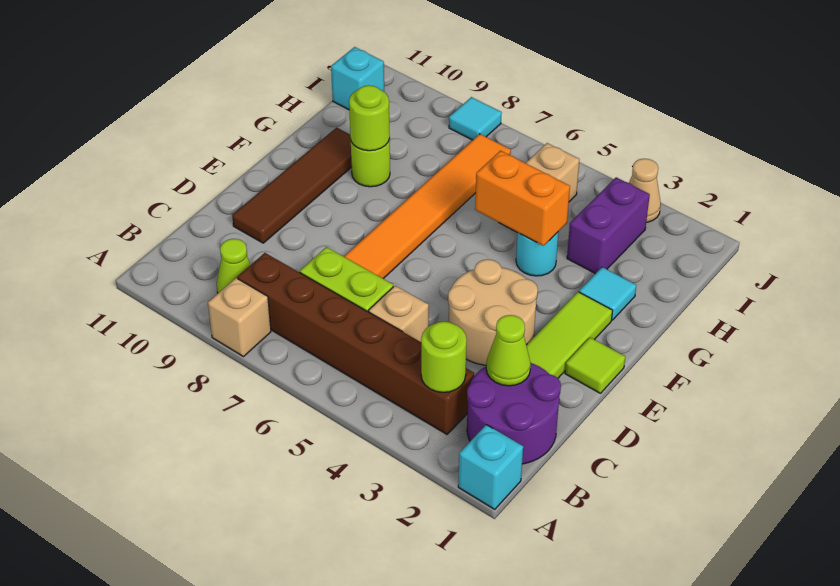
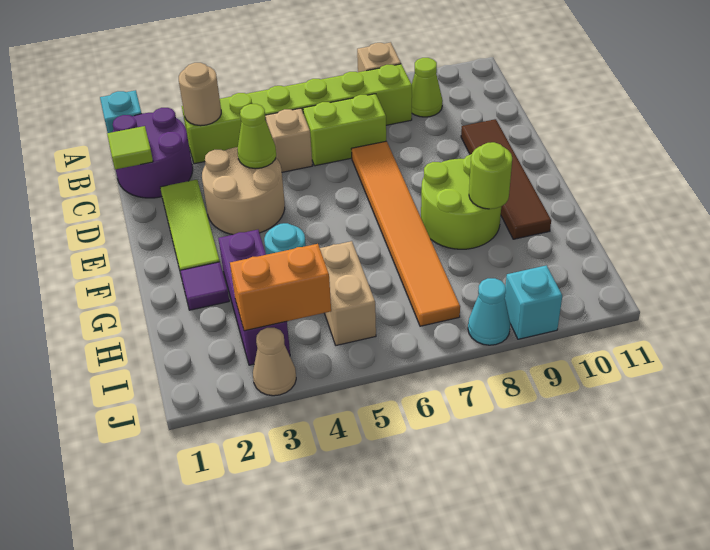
brown 1x6 brick [237,253,474,434] -> lime 1x6 brick [182,64,412,164]
lime 1x1 round brick [421,322,467,392] -> tan 1x1 round brick [179,63,221,126]
lime 1x1 cone [486,315,531,386] -> lime 1x1 cone moved to [237,104,276,169]
lime 1x1 tile [565,337,625,393] -> lime 1x1 tile moved to [107,126,153,170]
cyan 1x1 tile [579,267,636,320] -> purple 1x1 tile [180,262,229,310]
orange 1x2 brick [475,151,570,246] -> orange 1x2 brick moved to [230,244,331,331]
lime 1x1 round brick [351,139,390,187] -> lime 2x2 round brick [421,154,501,249]
purple 1x2 brick [567,177,650,274] -> purple 1x3 brick [218,230,290,365]
cyan 1x1 brick [331,47,384,110] -> cyan 1x1 brick moved to [505,265,562,339]
cyan 1x1 tile [449,97,502,140] -> cyan 1x1 cone [468,278,510,345]

